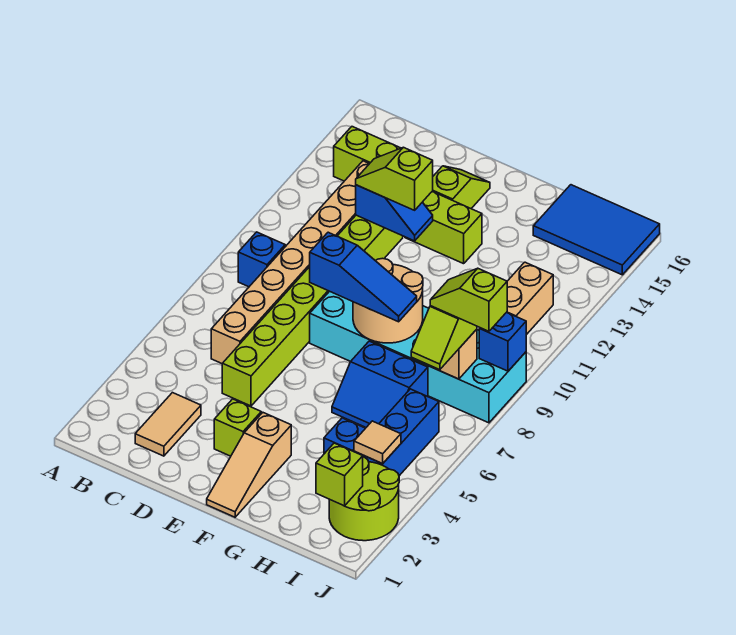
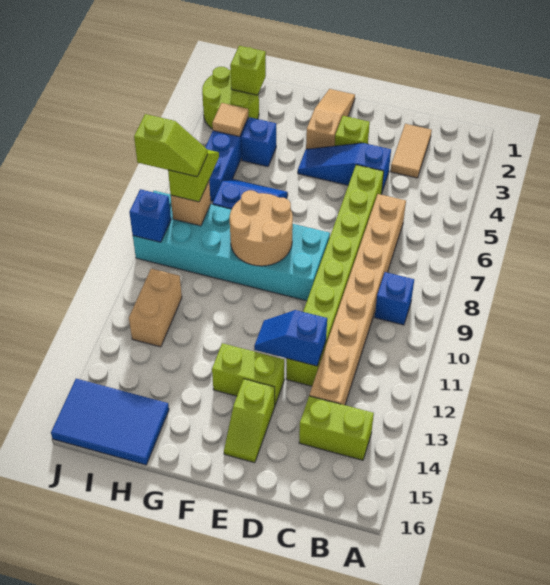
lime 1x2 slope [356,147,433,210] -> none
blue 1x3 slope [310,232,417,322] -> blue 1x3 slope moved to [298,143,391,191]

